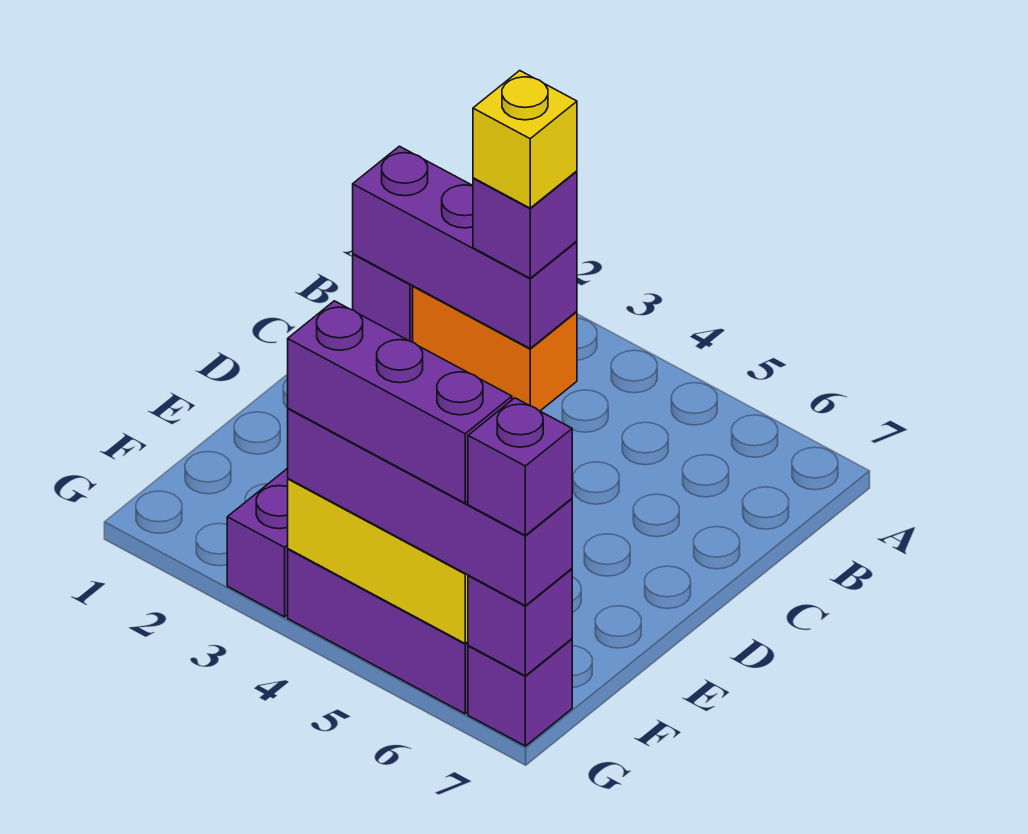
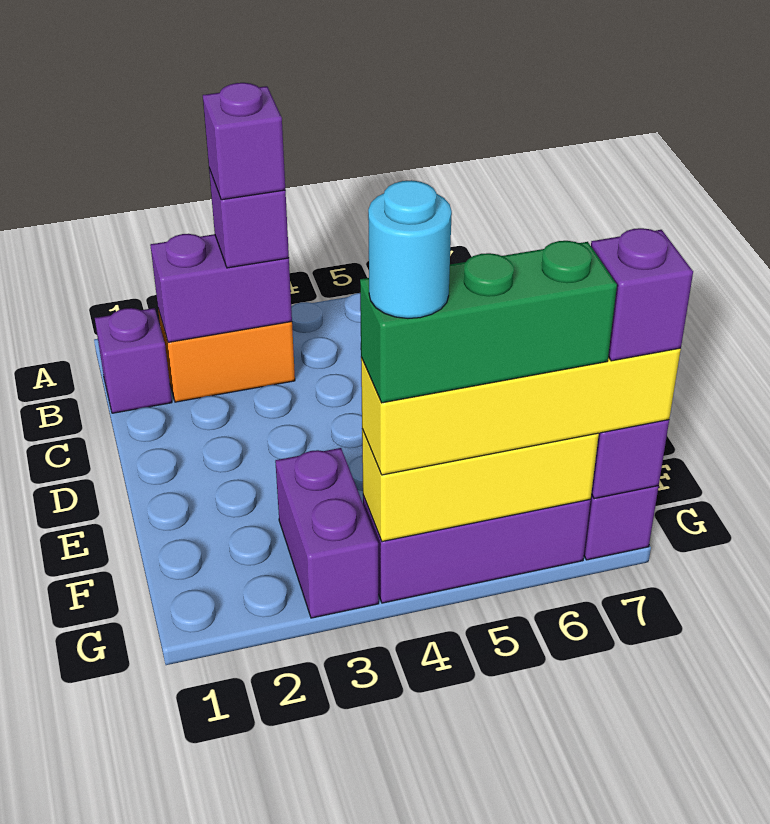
purple 1x3 brick [353,146,577,348] -> purple 1x2 brick [150,234,292,342]
yellow 1x1 brick [473,71,577,208] -> purple 1x1 brick [203,83,285,200]
purple 1x4 brick [288,408,572,606] -> yellow 1x4 brick [361,348,681,475]
purple 1x3 brick [288,301,512,503] -> green 1x3 brick [360,241,617,403]
none -> cyan 1x1 round brick [368,180,452,318]

